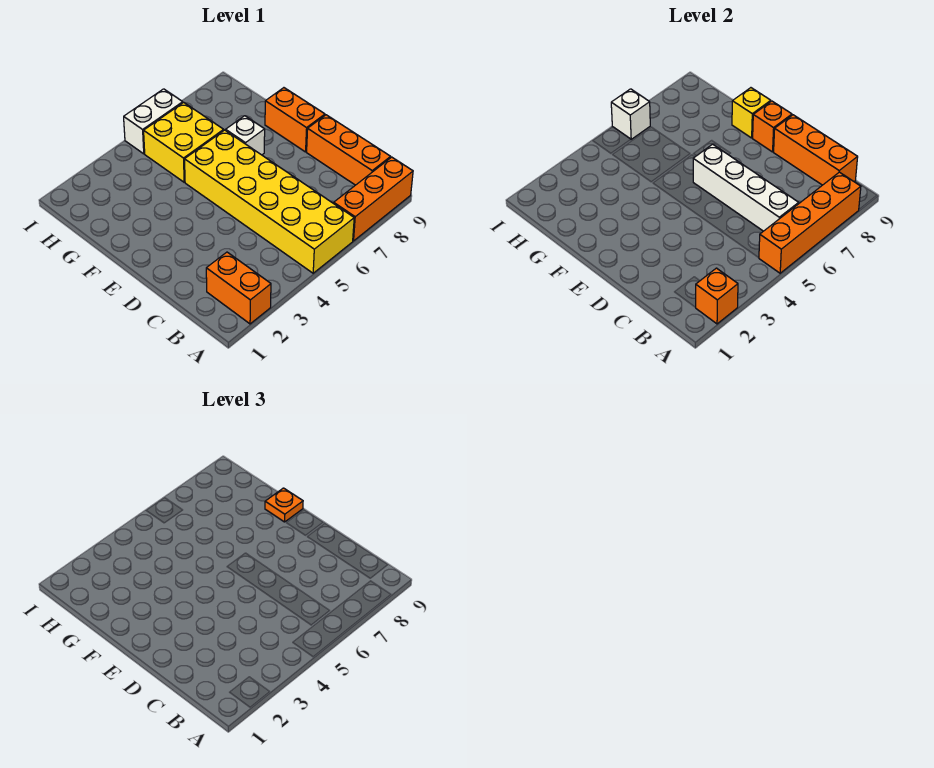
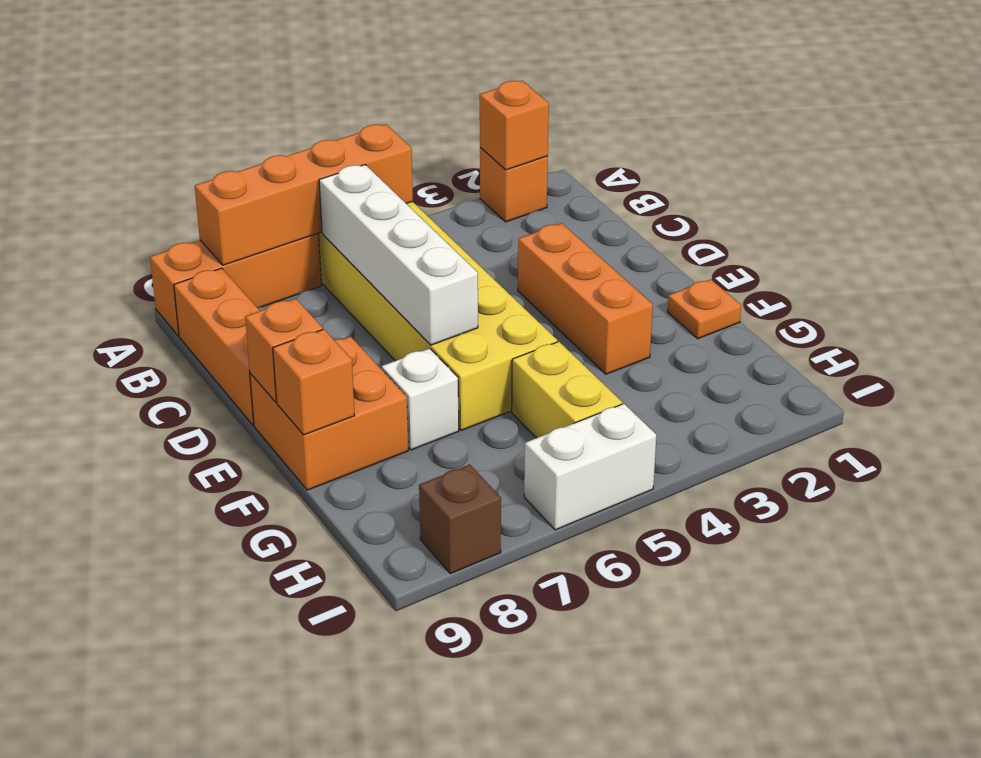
orange 1x2 brick [206,252,271,324] -> orange 1x1 brick [480,148,548,222]
orange 1x3 brick [774,115,858,185] -> orange 1x3 brick moved to [518,223,653,374]
orange 1x2 brick [265,88,325,152] -> orange 2x2 brick [250,337,408,490]
yellow 1x1 brick [732,88,771,138] -> orange 1x1 brick [273,329,354,435]
orange 1x1 plate [265,488,303,522] -> orange 1x1 plate moved to [667,279,741,339]
yellow 2x2 brick [144,102,224,182] -> yellow 1x2 brick [512,342,622,438]
white 1x1 brick [611,89,650,139] -> none
none -> brown 1x1 brick [419,465,501,574]

